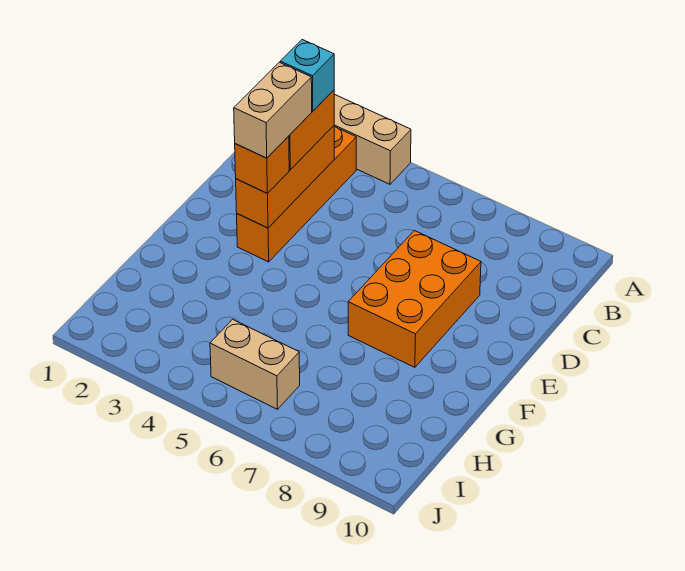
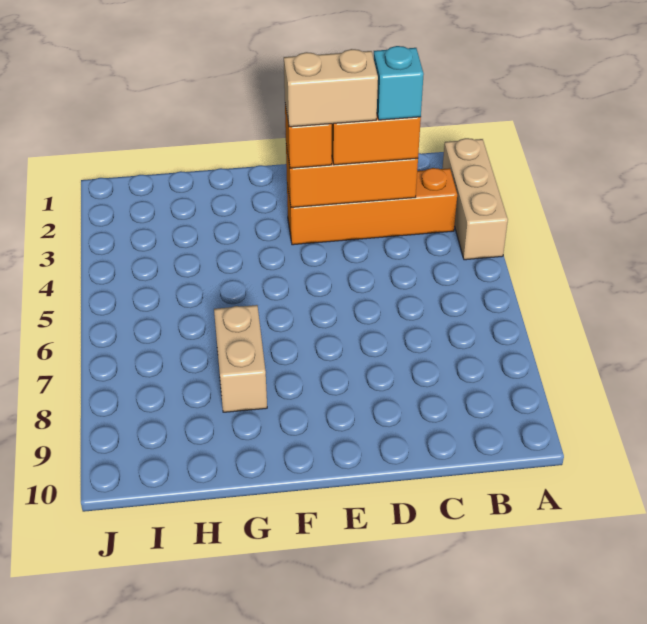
orange 2x3 brick [348,231,481,367] -> none
tan 1x2 brick [210,319,300,409] -> tan 1x2 brick moved to [214,305,267,412]

